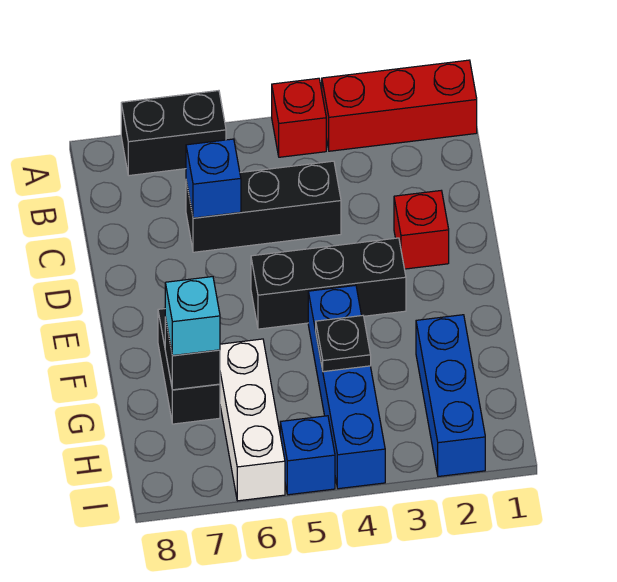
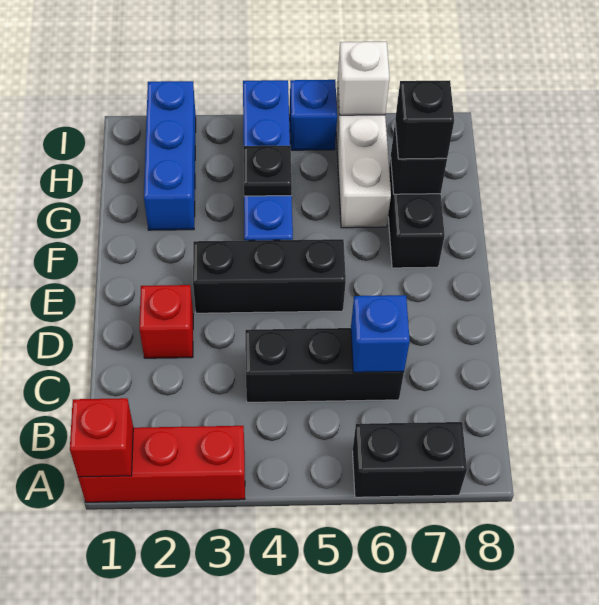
red 1x1 brick [272,78,326,157] -> red 1x1 brick moved to [70,398,133,477]
cyan 1x1 brick [165,277,220,356] -> black 1x1 brick [395,80,454,159]
none -> white 1x1 brick [338,42,389,115]

